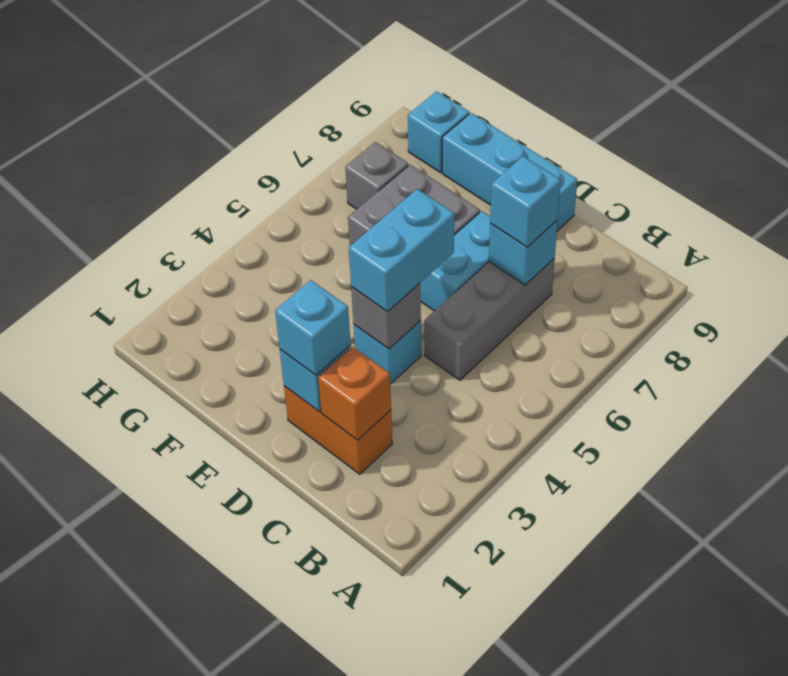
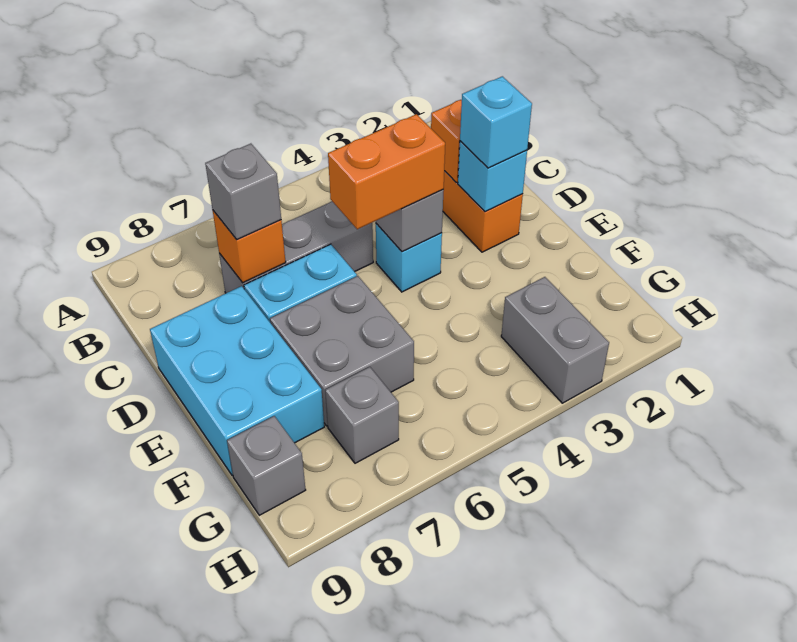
cyan 1x1 brick [489,220,558,285] -> orange 1x1 brick [213,211,286,283]
cyan 1x1 brick [490,156,561,247] -> grey 1x1 brick [205,144,281,239]
cyan 1x2 brick [349,189,454,312] -> orange 1x2 brick [328,114,445,229]
cyan 1x3 brick [442,113,577,231] -> cyan 2x3 brick [150,286,324,476]
none -> grey 1x2 brick [501,277,609,403]
cyan 1x1 brick [408,91,469,173] -> grey 1x1 brick [227,416,306,515]

